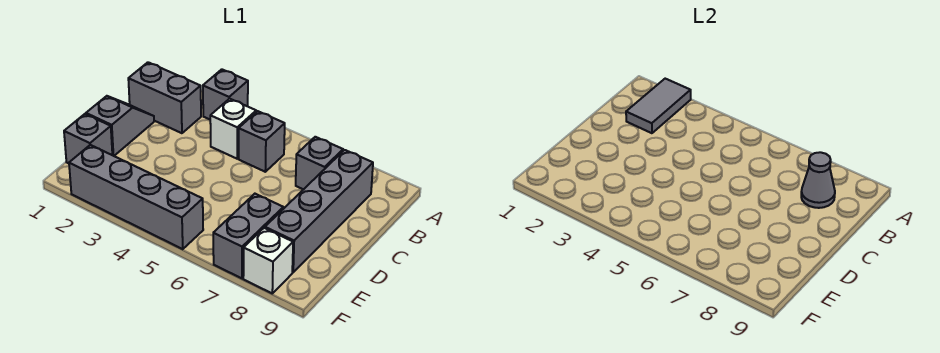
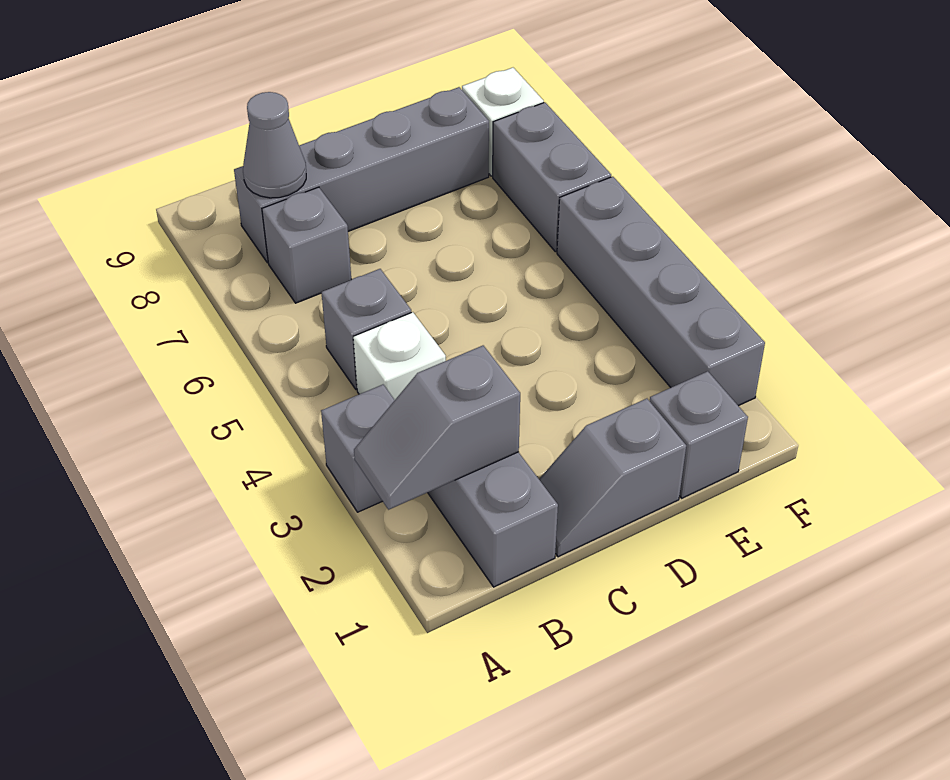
grey 1x2 tile [626,79,691,133] -> grey 1x2 slope [354,346,520,510]
grey 1x2 brick [213,194,283,278] -> grey 1x2 brick turned to [493,102,611,252]

